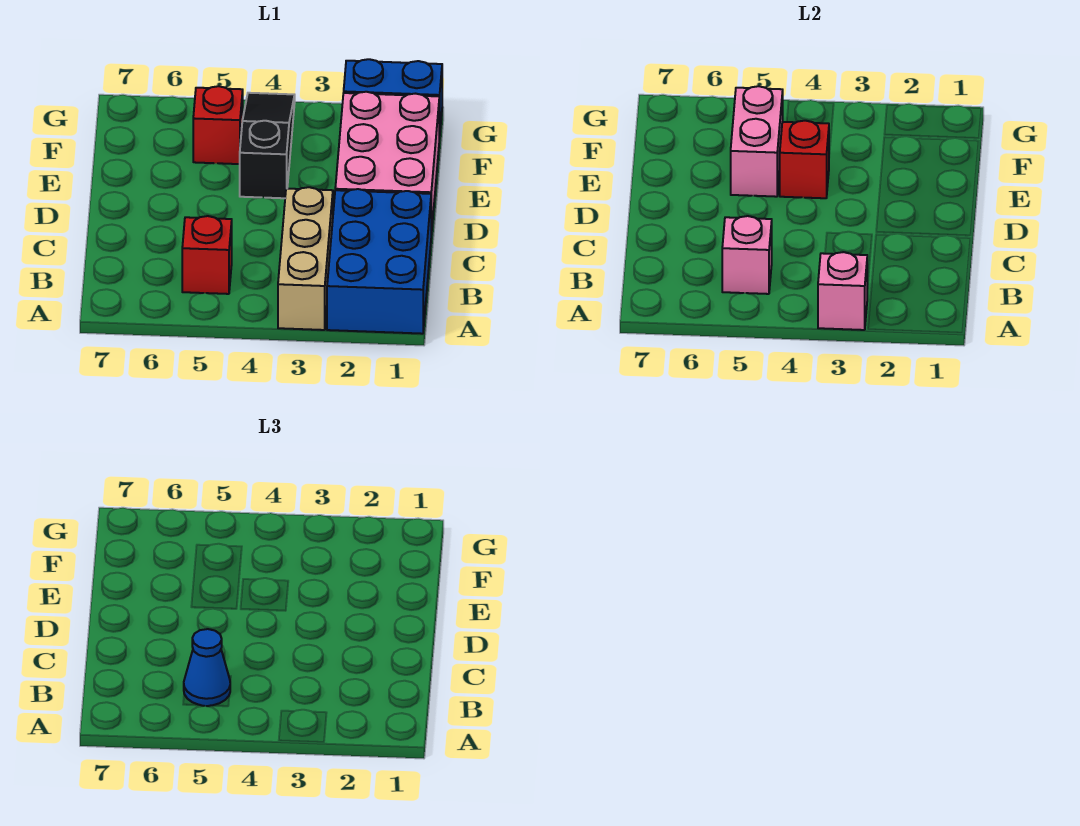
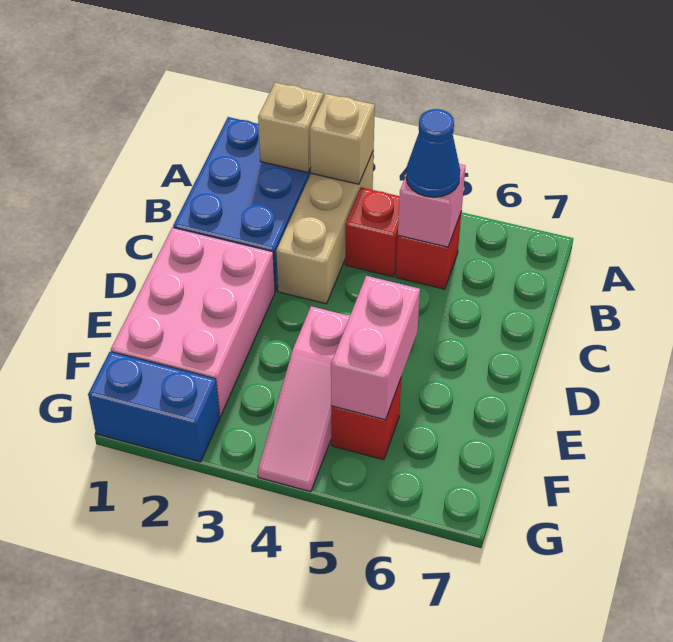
none -> tan 1x1 brick [258,82,323,173]
pink 1x1 brick [818,252,867,330] -> tan 1x1 brick [310,94,375,184]
black 1x3 slope [240,93,295,198] -> pink 1x3 slope [258,306,350,492]
red 1x1 brick [780,121,829,198] -> red 1x1 brick moved to [345,187,399,277]

